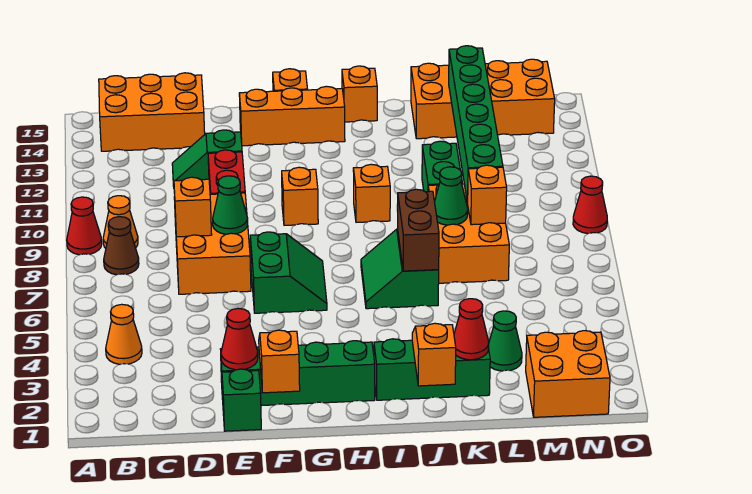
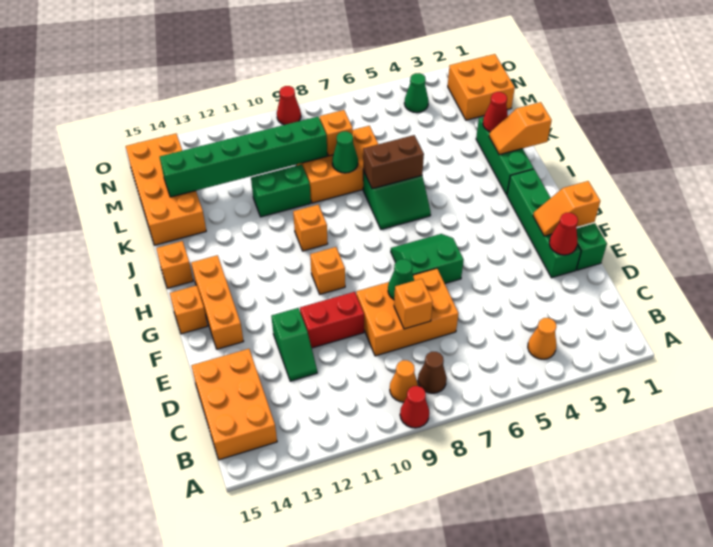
green 1x1 cone [489,311,522,371] -> green 1x1 cone moved to [404,73,429,113]

